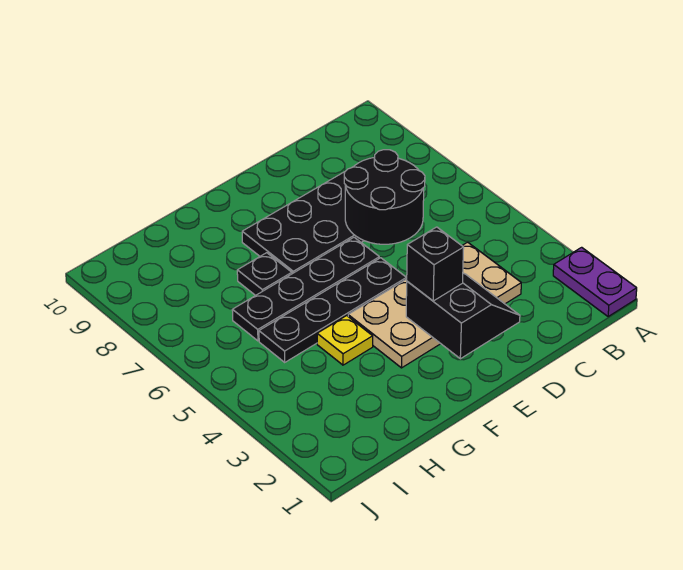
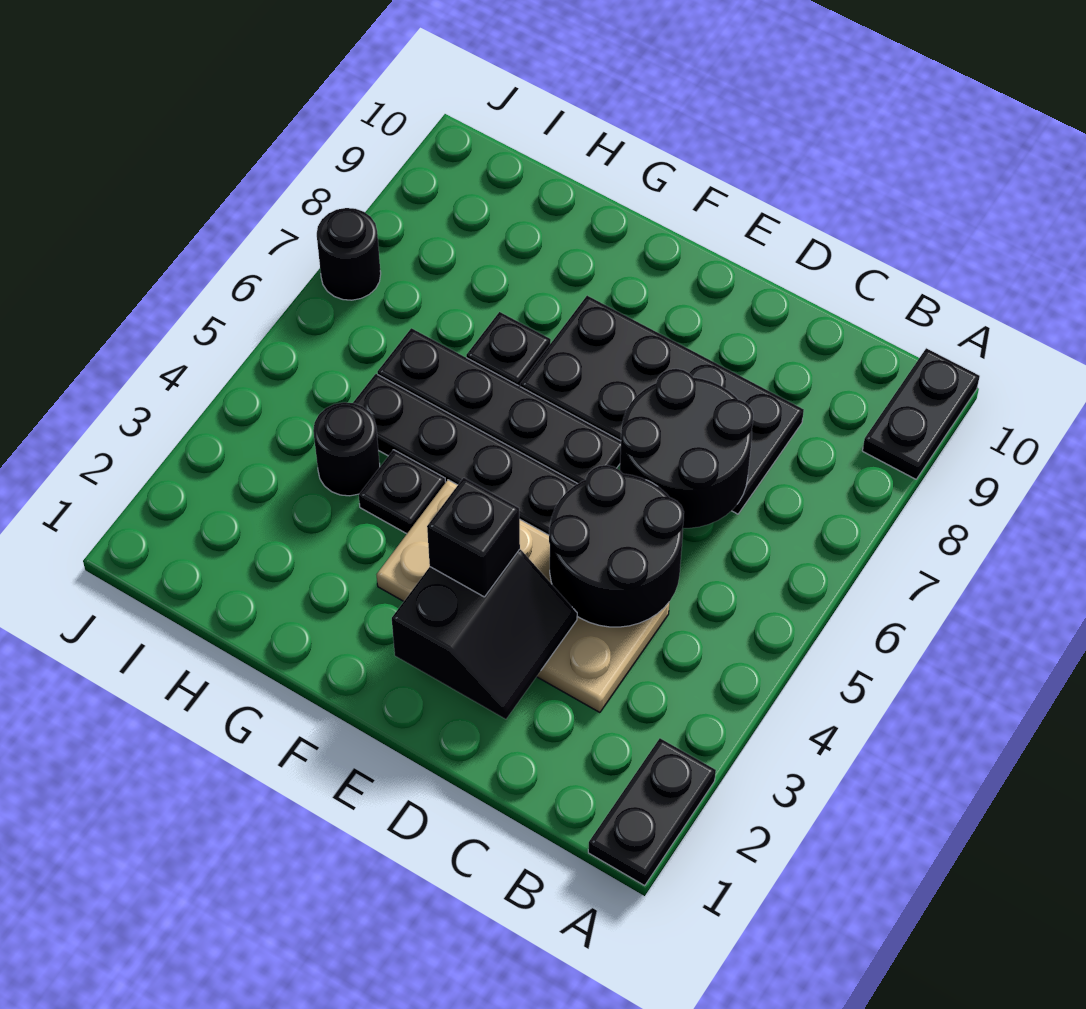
purple 1x2 plate [553,247,637,317] -> black 1x2 plate [588,738,716,885]
none -> black 1x2 plate [862,348,980,479]
none -> black 2x2 round brick [549,465,684,627]
yellow 1x1 plate [317,316,373,365] -> black 1x1 plate [359,450,446,534]
none -> black 1x1 round brick [313,402,380,496]
none -> black 1x1 round brick [317,208,381,300]

